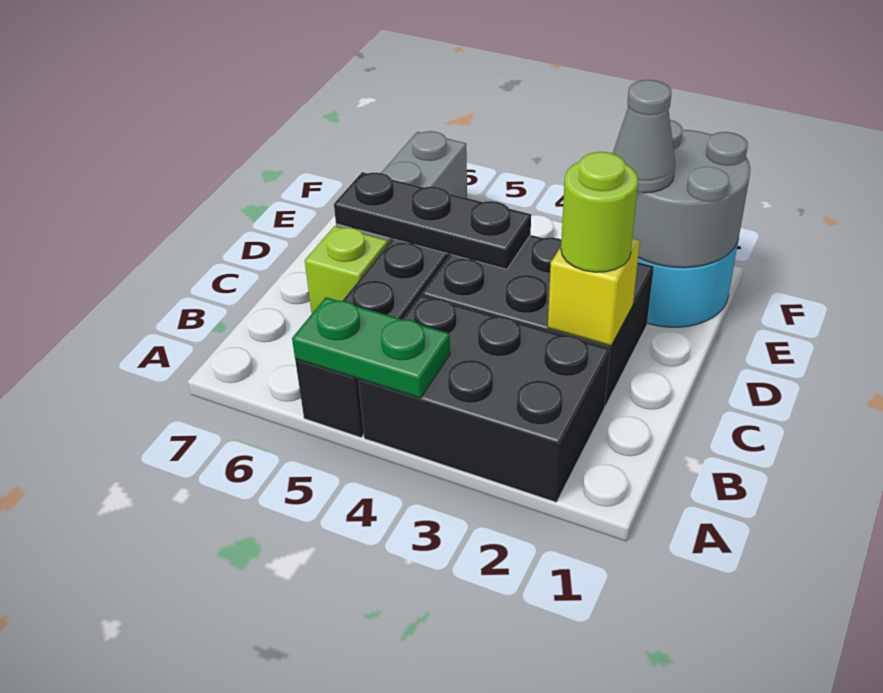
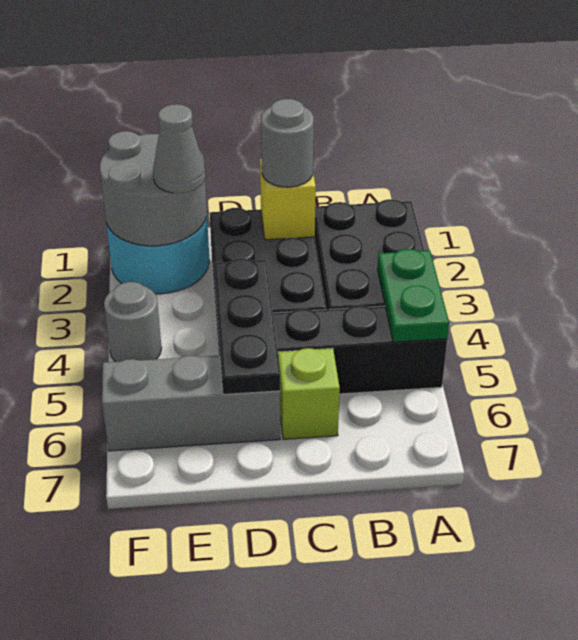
lime 1x1 round brick [561,152,638,272] -> grey 1x1 round brick [261,99,314,187]
none -> grey 1x1 round brick [104,282,162,362]

